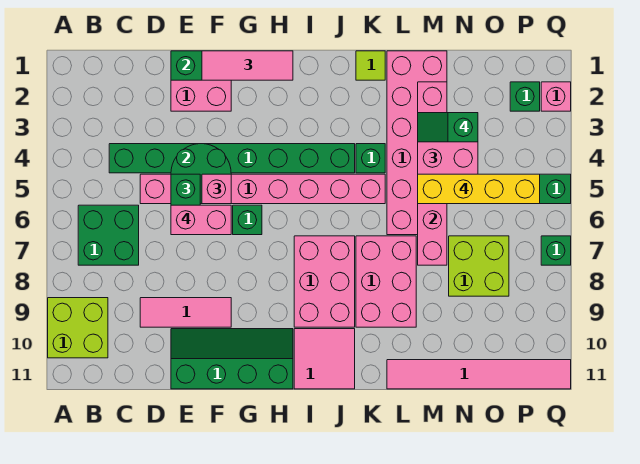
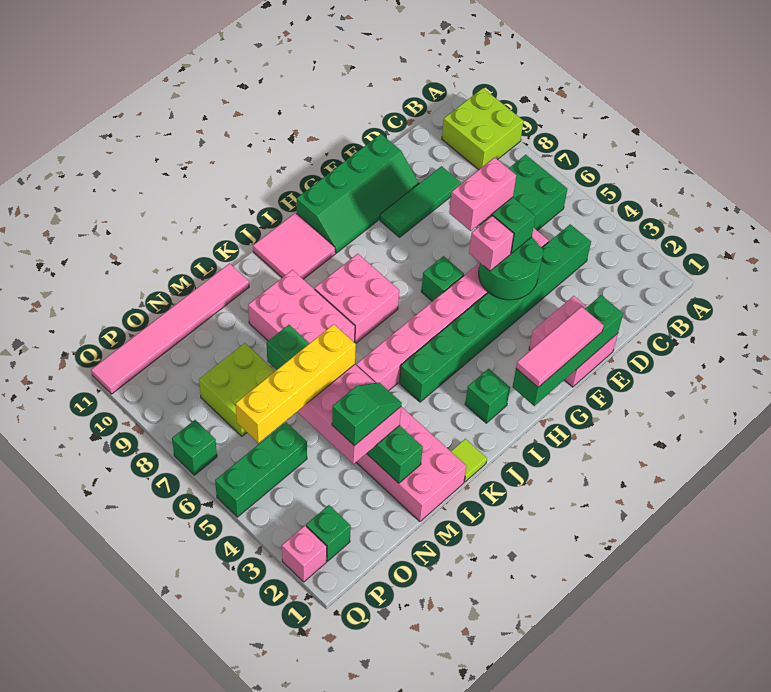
pink 1x3 tile [140,298,231,327] -> green 1x3 tile [380,166,461,237]
pink 2x3 brick [294,236,355,327] -> pink 2x2 brick [315,254,399,344]
green 1x1 brick [356,144,385,173] -> green 1x1 brick moved to [465,369,510,423]
pink 1x6 brick [418,82,447,265] -> green 1x6 brick [267,325,423,483]

